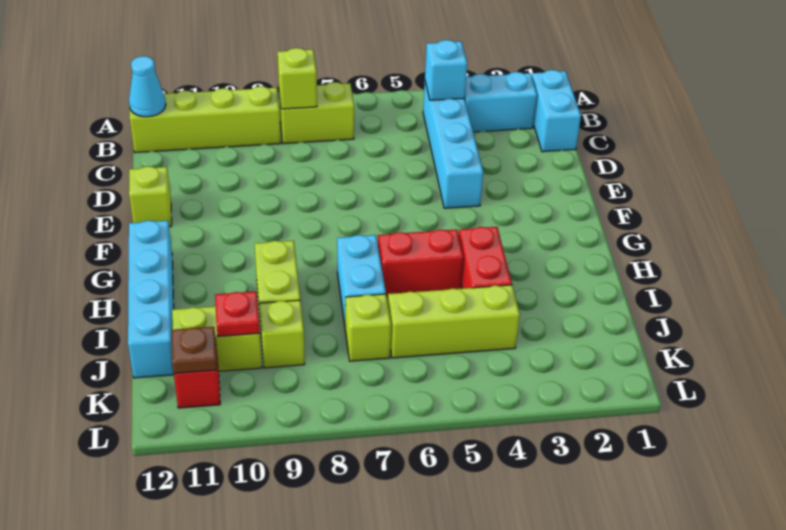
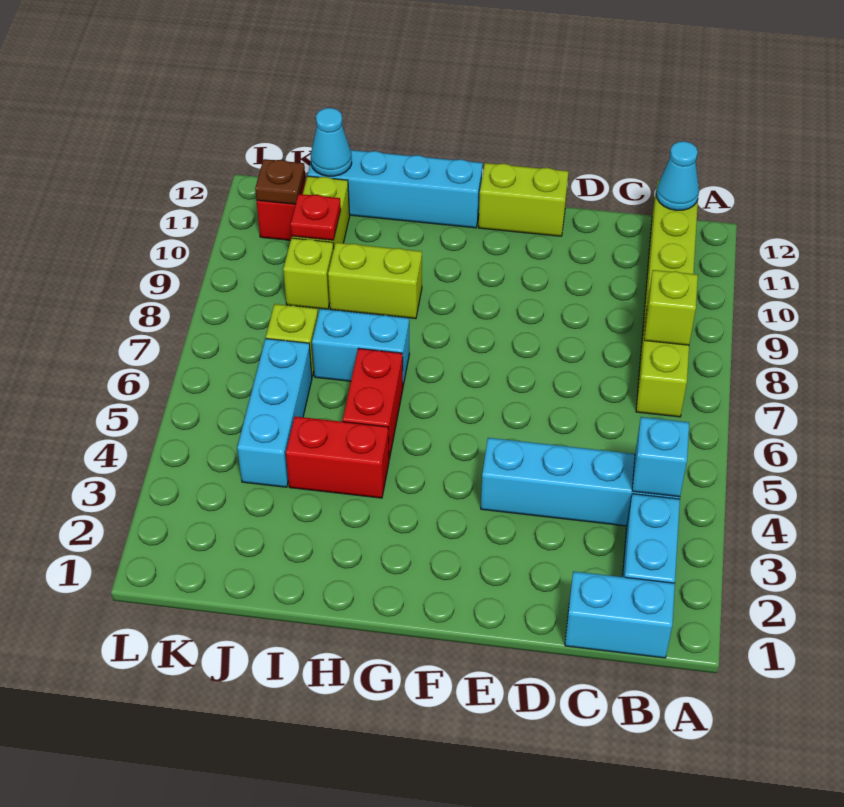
lime 1x1 brick [129,166,172,227] -> lime 1x2 brick [479,163,569,236]
lime 1x3 brick [388,285,520,358] -> cyan 1x3 brick [237,339,312,487]
none -> cyan 1x1 cone [311,108,352,176]

